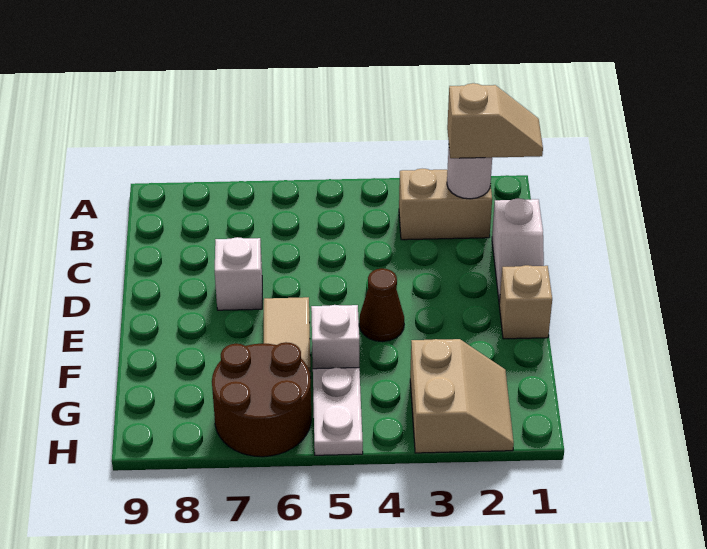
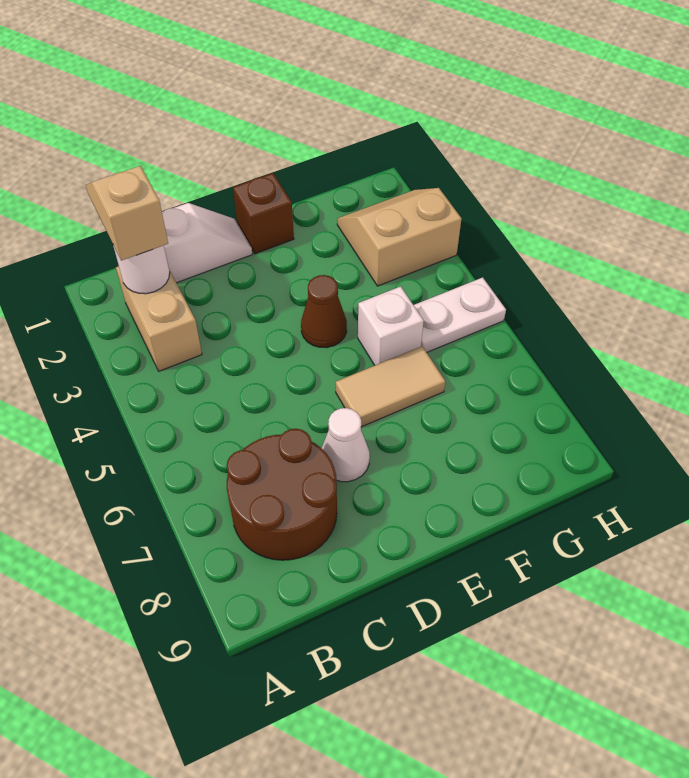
white 1x1 brick [215,237,262,310] -> white 1x1 cone [322,408,370,482]
tan 1x1 brick [499,265,552,339] -> brown 1x1 brick [233,173,294,254]
brown 2x2 round brick [212,342,311,457] -> brown 2x2 round brick moved to [227,429,337,560]

